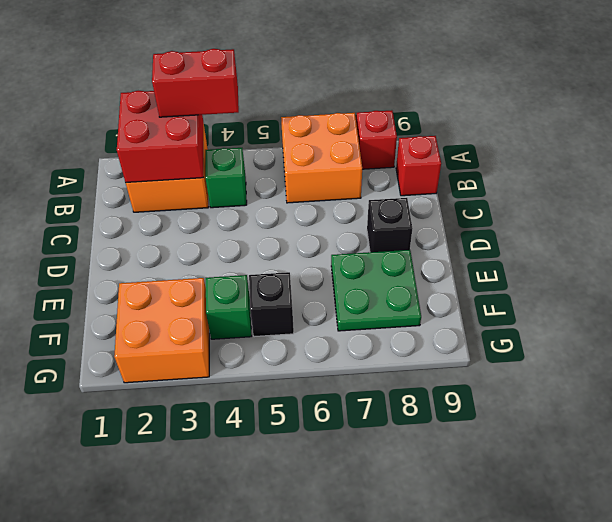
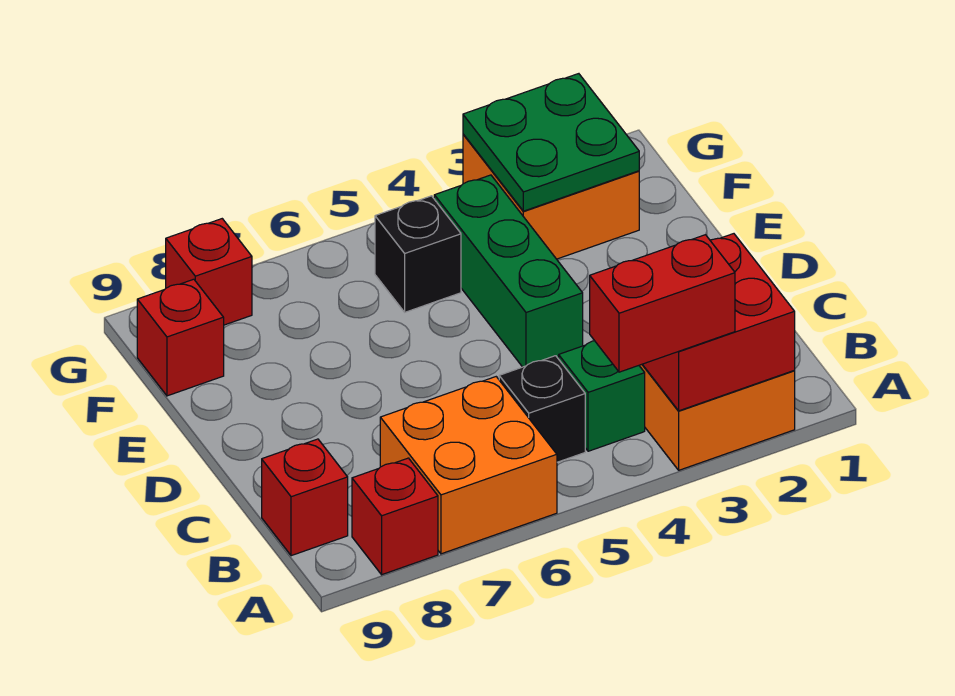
black 1x1 brick [367,198,413,252] -> black 1x1 brick moved to [499,356,585,462]
green 2x2 plate [331,250,421,331] -> green 2x2 plate moved to [463,74,639,211]
green 1x1 brick [206,275,251,339] -> green 1x3 brick [434,175,583,367]
none -> red 1x1 brick [137,279,224,396]
none -> red 1x1 brick [166,219,252,325]

